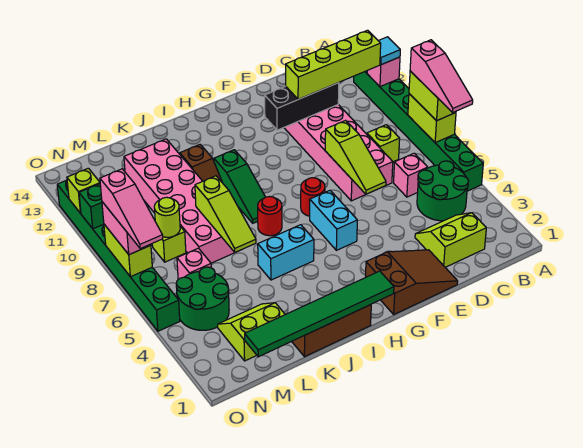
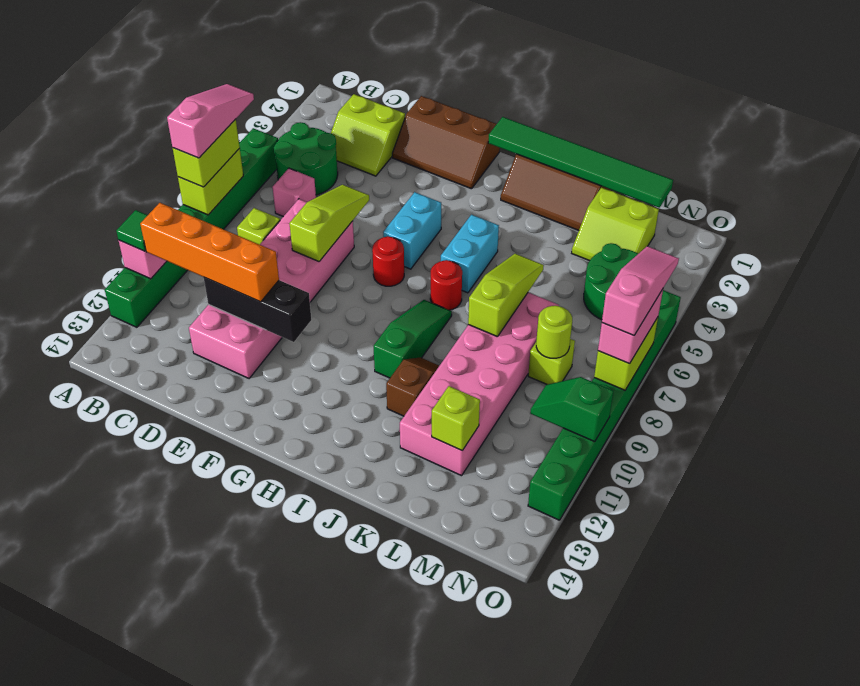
cyan 1x1 tile [379,37,400,65] -> green 1x1 tile [116,210,148,251]
lime 1x4 brick [286,30,381,99] -> orange 1x4 brick [140,203,279,302]
brown 2x3 slope [366,250,458,314] -> brown 2x3 slope turned to [392,96,500,189]
cyan 1x2 brick [258,225,314,280] -> cyan 1x2 brick turned to [441,215,499,293]
pink 1x1 brick [177,248,211,279] -> none
lime 1x1 brick [67,168,100,213] -> lime 1x1 brick moved to [432,386,480,450]

